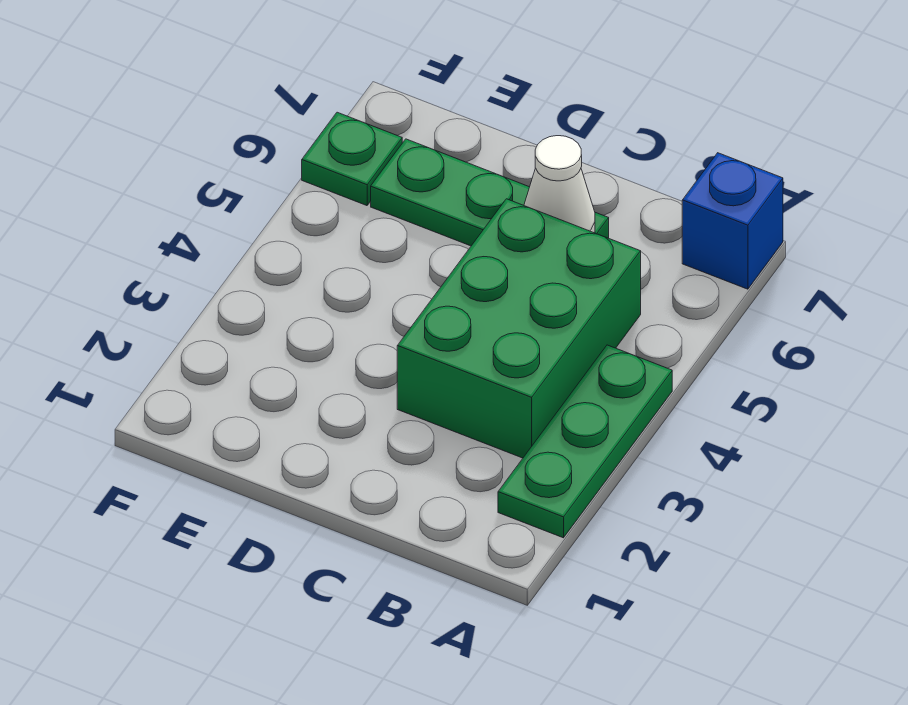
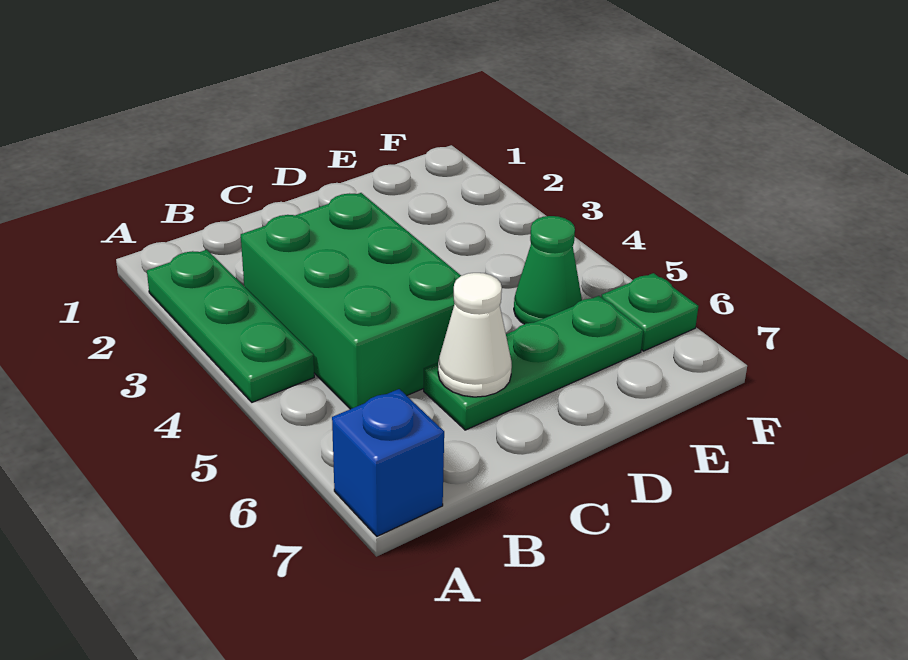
none -> green 1x1 cone [514,216,582,324]

